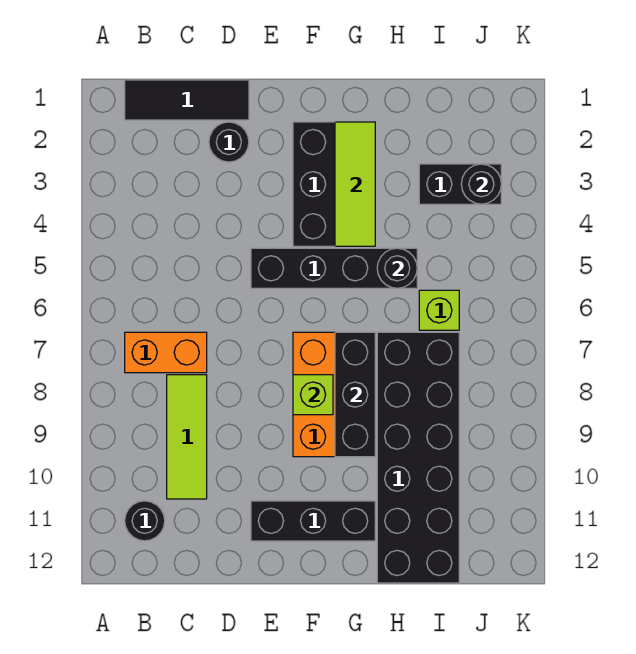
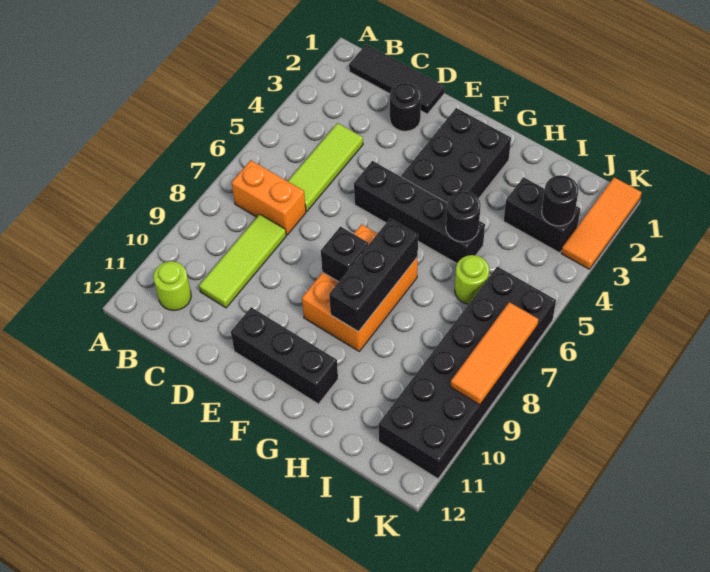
black 1x1 round brick [125,501,165,541] -> lime 1x1 round brick [153,261,191,311]
lime 1x1 brick [293,375,333,415] -> black 1x1 brick [321,227,368,282]
lime 1x3 tile [335,122,375,246] -> lime 1x3 tile moved to [288,123,363,211]
black 2x6 brick [377,332,459,583] -> black 2x6 brick moved to [379,267,556,479]
lime 1x1 brick [419,290,459,330] -> lime 1x1 round brick [455,255,489,304]
none -> orange 1x3 tile [561,177,642,269]
none -> orange 1x3 tile [451,302,538,405]

